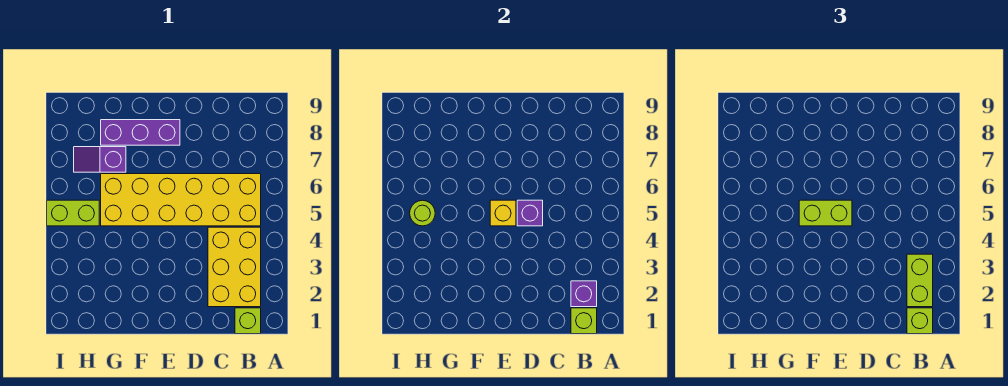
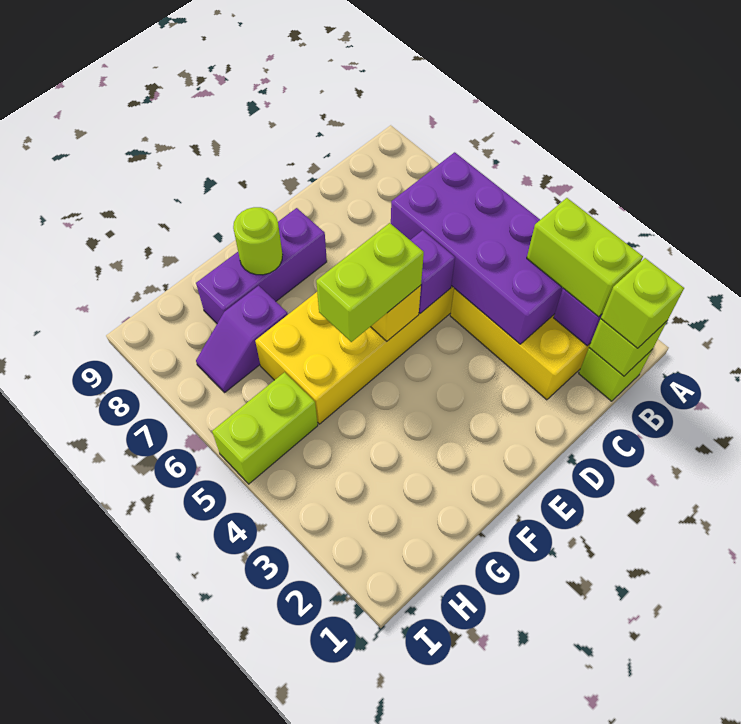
none -> purple 2x4 brick [391,152,563,344]
lime 1x1 round brick [410,200,435,226] -> lime 1x1 round brick moved to [233,207,283,275]

